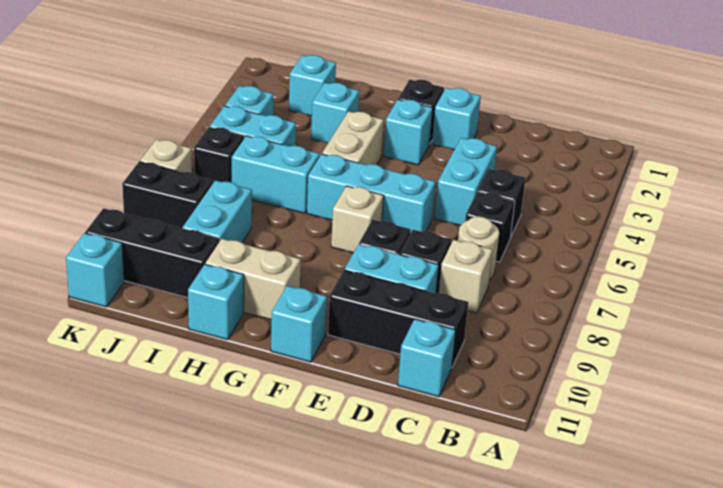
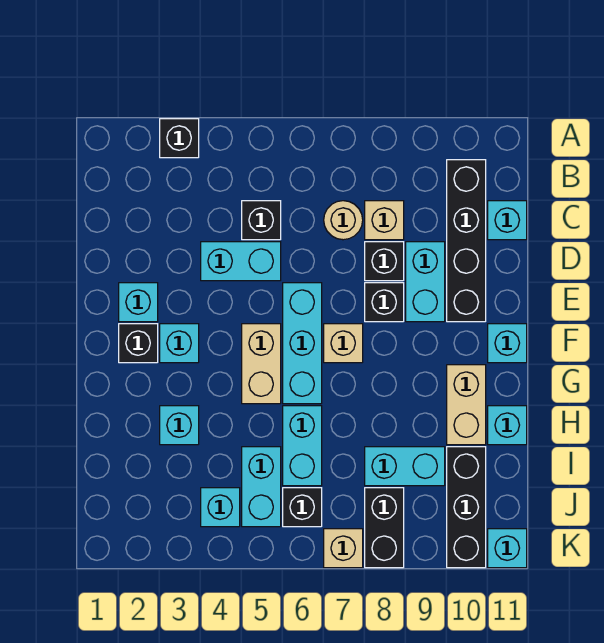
black 1x1 brick [465,191,515,262] -> black 1x1 brick moved to [160,119,199,158]
black 1x3 brick [328,270,468,367] -> black 1x4 brick [447,160,486,322]
tan 1x2 brick [322,111,384,165] -> tan 1x2 brick turned to [242,324,281,404]
cyan 1x1 brick [289,55,336,116] -> none

